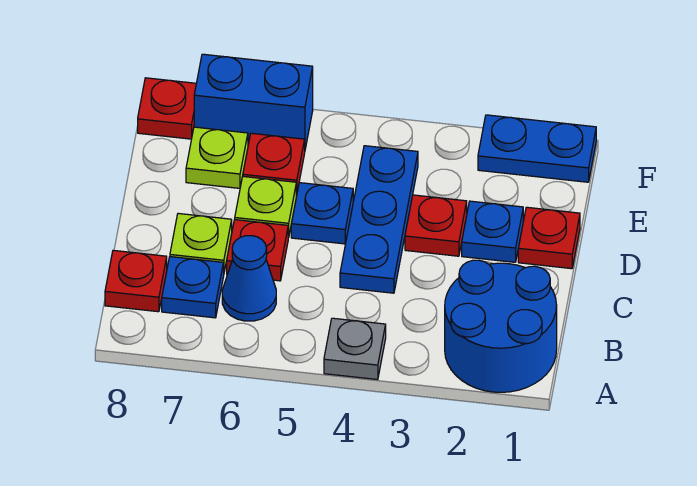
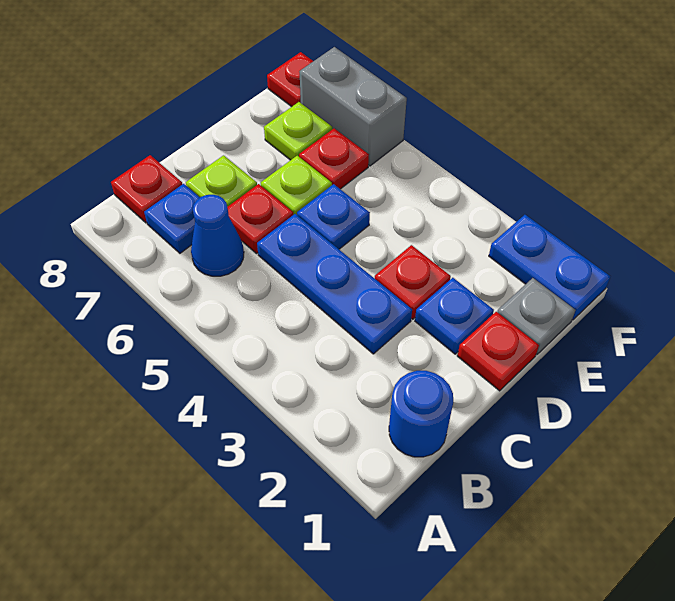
blue 2x2 round brick [445,260,557,392] -> blue 1x1 round brick [389,371,453,457]
grey 1x1 plate [324,318,386,380] -> grey 1x1 plate moved to [497,278,575,354]
blue 1x3 plate [340,146,418,293] -> blue 1x3 plate turned to [257,214,412,354]
blue 1x2 brick [194,54,313,149] -> grey 1x2 brick [299,47,407,166]

